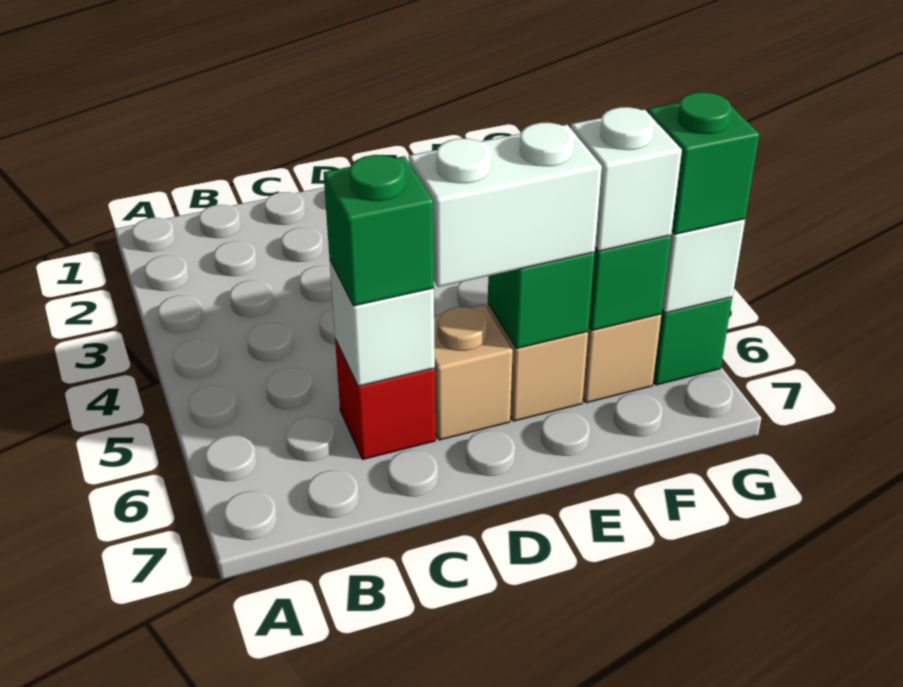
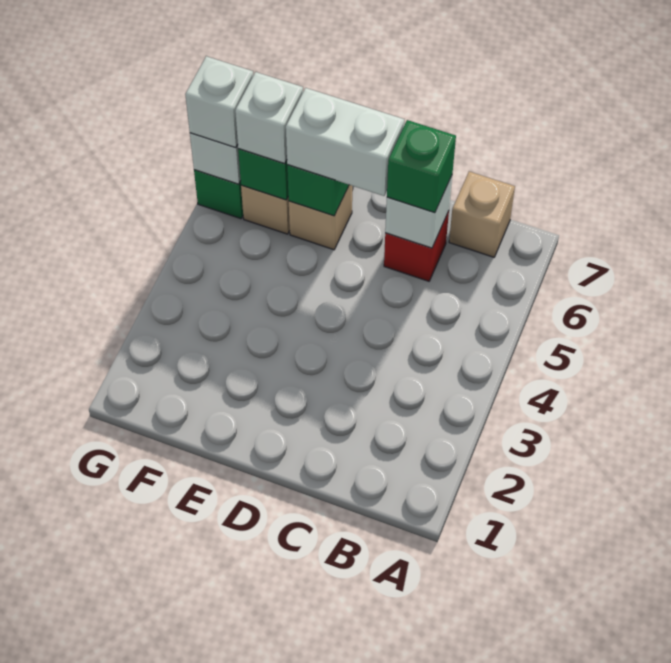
tan 1x1 brick [434,305,513,440] -> tan 1x1 brick moved to [449,171,515,257]
green 1x1 brick [648,92,759,234] -> white 1x1 brick [185,56,253,147]

